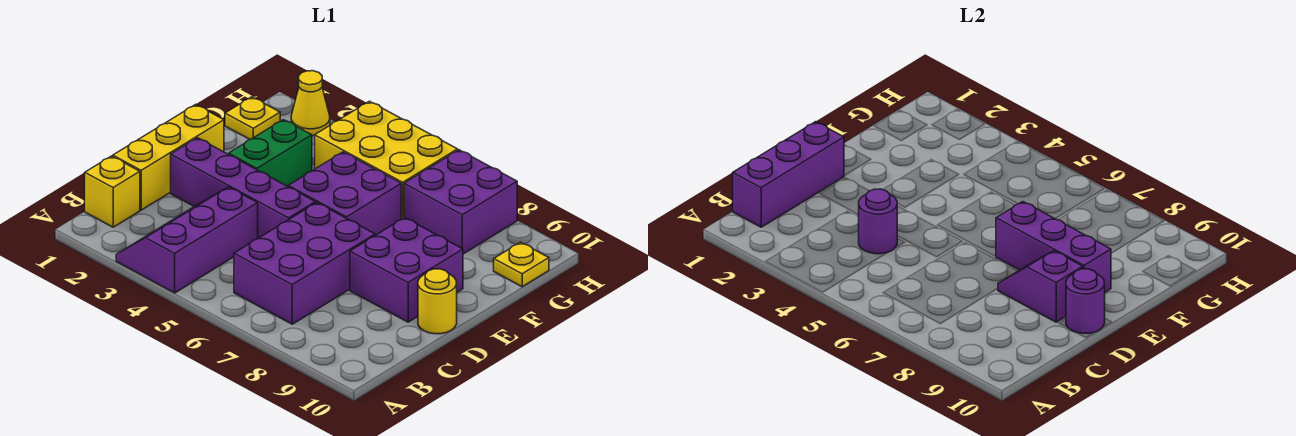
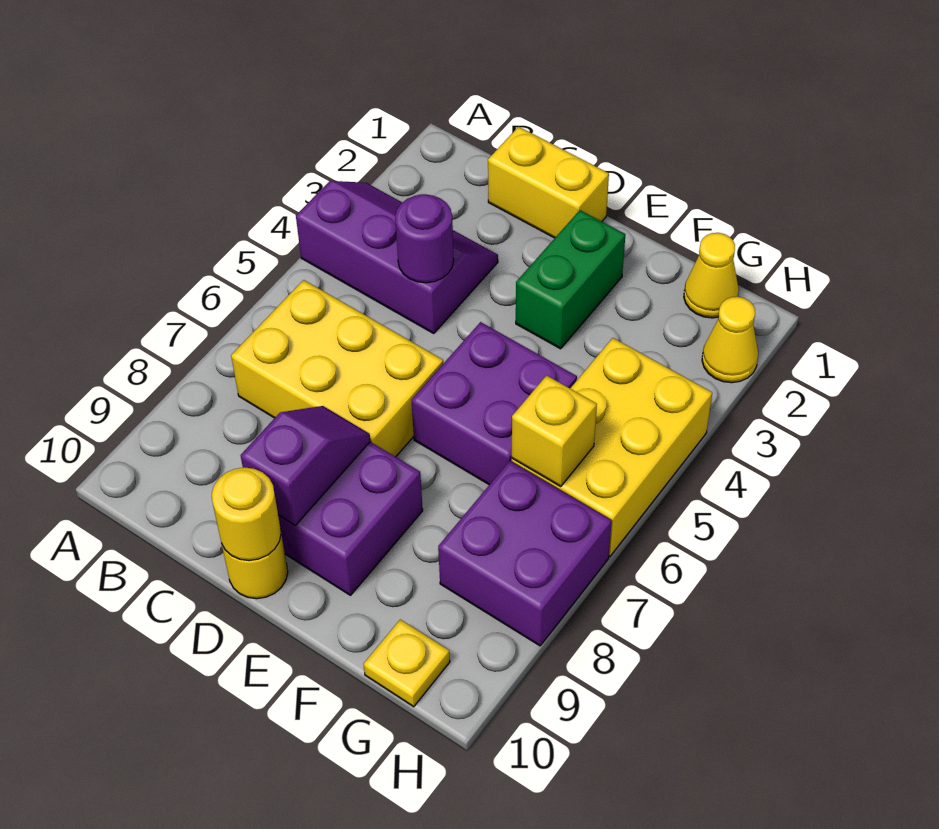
yellow 1x1 brick [85,156,140,227] -> yellow 1x1 brick moved to [512,375,597,487]
purple 1x3 brick [733,122,844,227] -> none
purple 2x3 brick [234,203,375,324] -> yellow 2x3 brick [231,280,443,457]
yellow 1x3 brick [113,104,224,210] -> yellow 1x2 brick [488,127,609,238]
purple 1x4 brick [171,138,315,238] -> none
purple 1x1 round brick [1066,269,1105,333] -> yellow 1x1 round brick [212,467,281,561]
green 1x2 brick [229,120,312,186] -> green 1x2 brick turned to [516,210,626,349]
purple 1x3 brick [996,202,1111,292] -> none
yellow 1x1 plate [225,97,280,139] -> yellow 1x1 cone [684,233,739,318]

